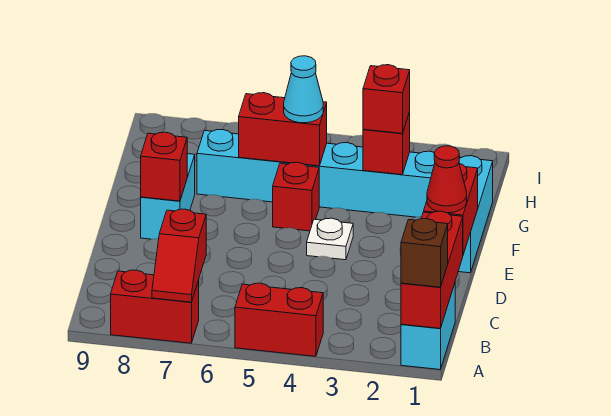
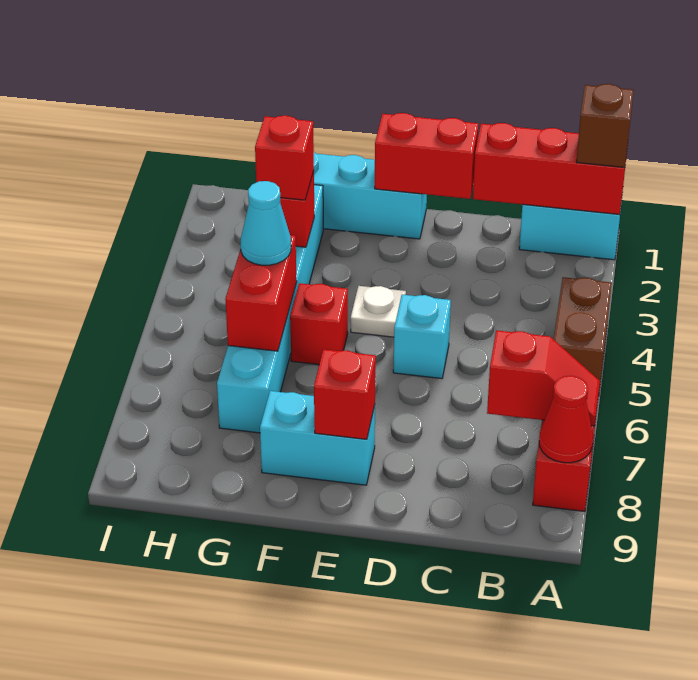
red 1x2 brick [235,283,323,356] -> brown 1x2 brick [554,277,612,396]
red 1x1 cone [427,146,467,213] -> red 1x1 cone moved to [539,376,593,463]
none -> cyan 1x1 brick [393,295,451,379]

